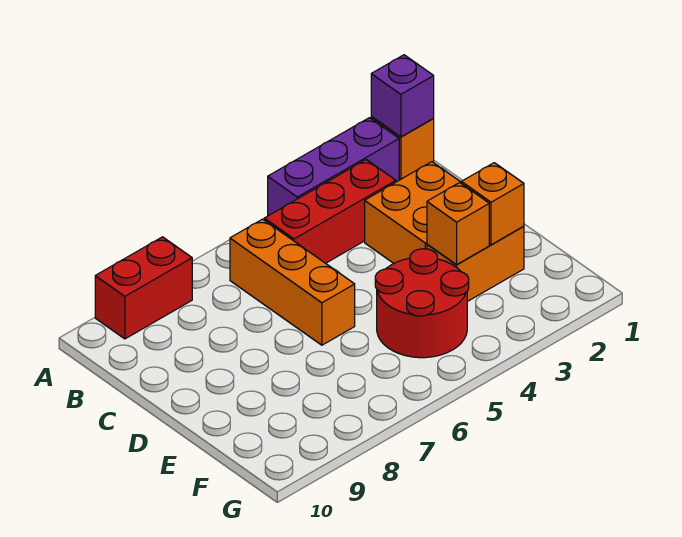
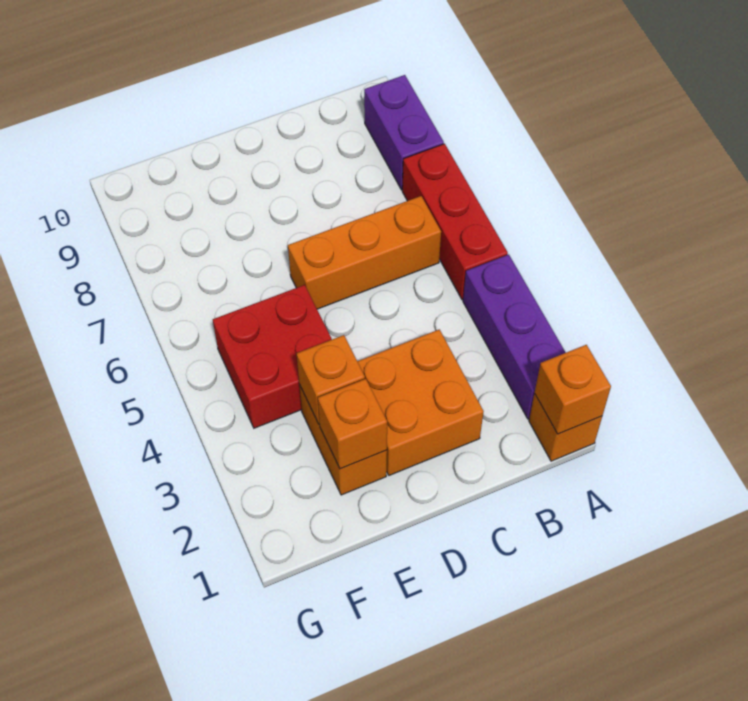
purple 1x1 brick [371,55,434,137] -> orange 1x1 brick [535,345,611,434]
red 1x2 brick [95,237,192,339] -> purple 1x2 brick [364,75,444,190]
red 1x3 brick [264,160,396,263] -> red 1x3 brick moved to [402,144,508,300]
red 2x2 round brick [375,249,469,358] -> red 2x2 brick [213,285,332,428]

